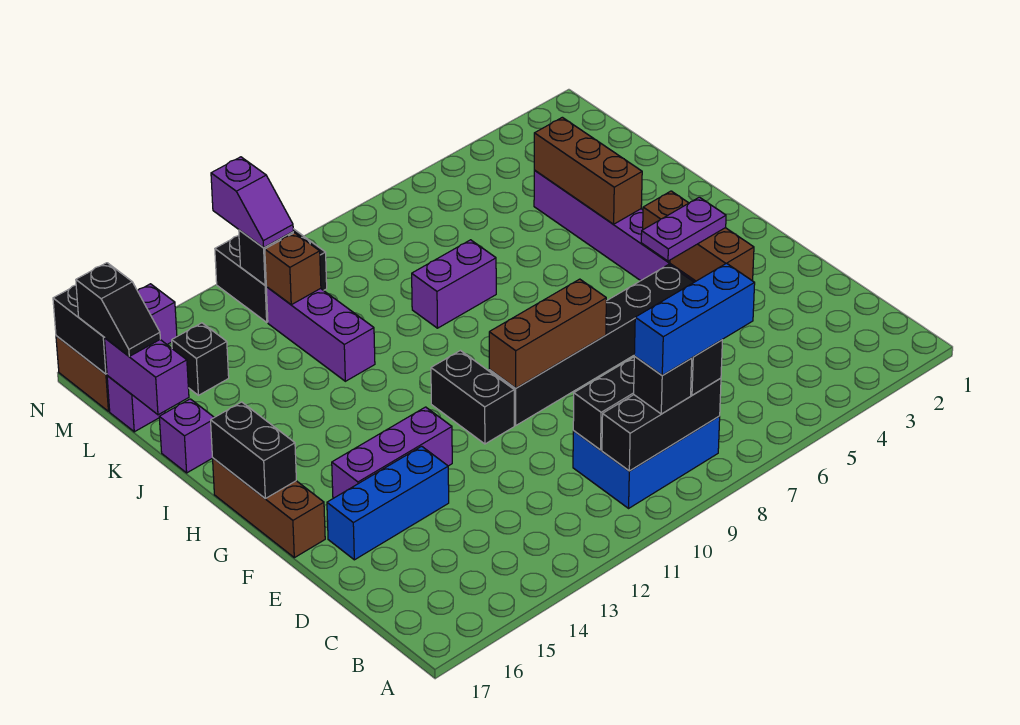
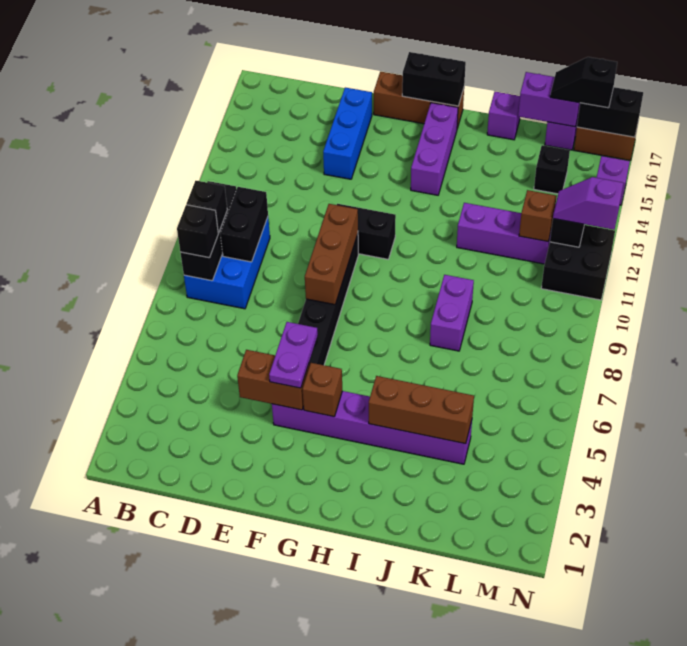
blue 1x3 brick [634,263,755,375] -> none
purple 1x3 brick [332,407,452,498] -> purple 1x3 brick moved to [411,103,458,195]

